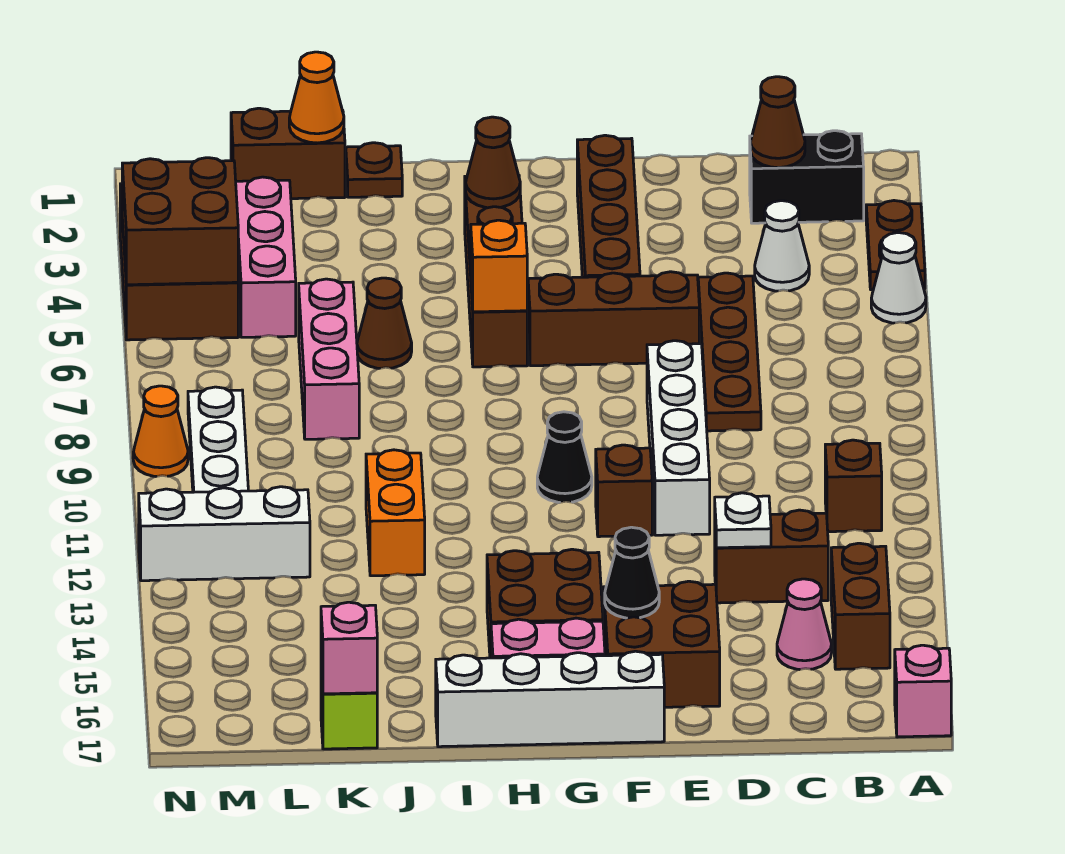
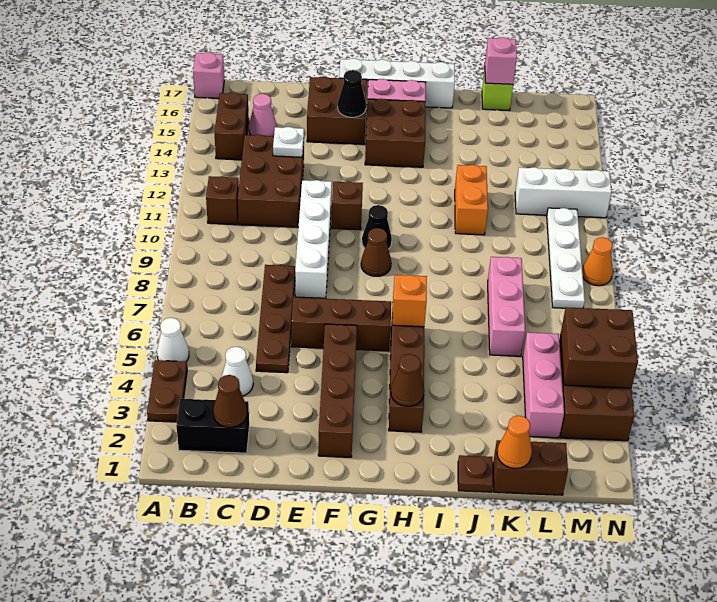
brown 1x2 brick [715,510,828,603] -> brown 2x3 brick [238,135,304,227]
brown 1x1 cone [357,278,412,368] -> brown 1x1 cone moved to [361,228,391,276]

